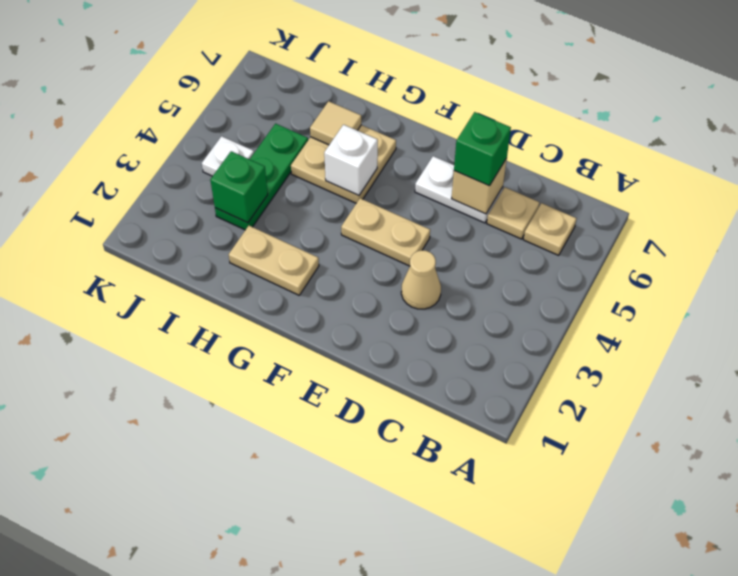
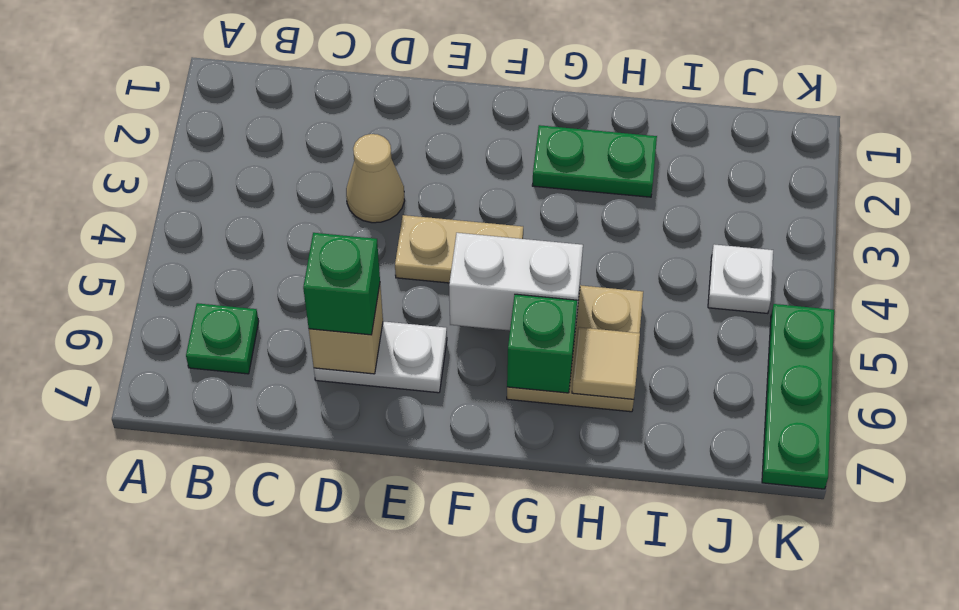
tan 1x1 plate [523,203,577,255] -> green 1x1 plate [186,303,259,374]
tan 1x1 plate [487,187,539,239] -> none
tan 1x2 plate [229,226,319,295] -> green 1x2 plate [532,125,657,197]
white 1x1 brick [324,125,378,195] -> white 1x2 brick [449,233,583,331]
green 1x3 plate [215,124,308,230] -> green 1x3 plate moved to [762,304,834,489]
green 1x1 brick [210,151,268,223] -> green 1x1 brick moved to [507,294,577,393]

